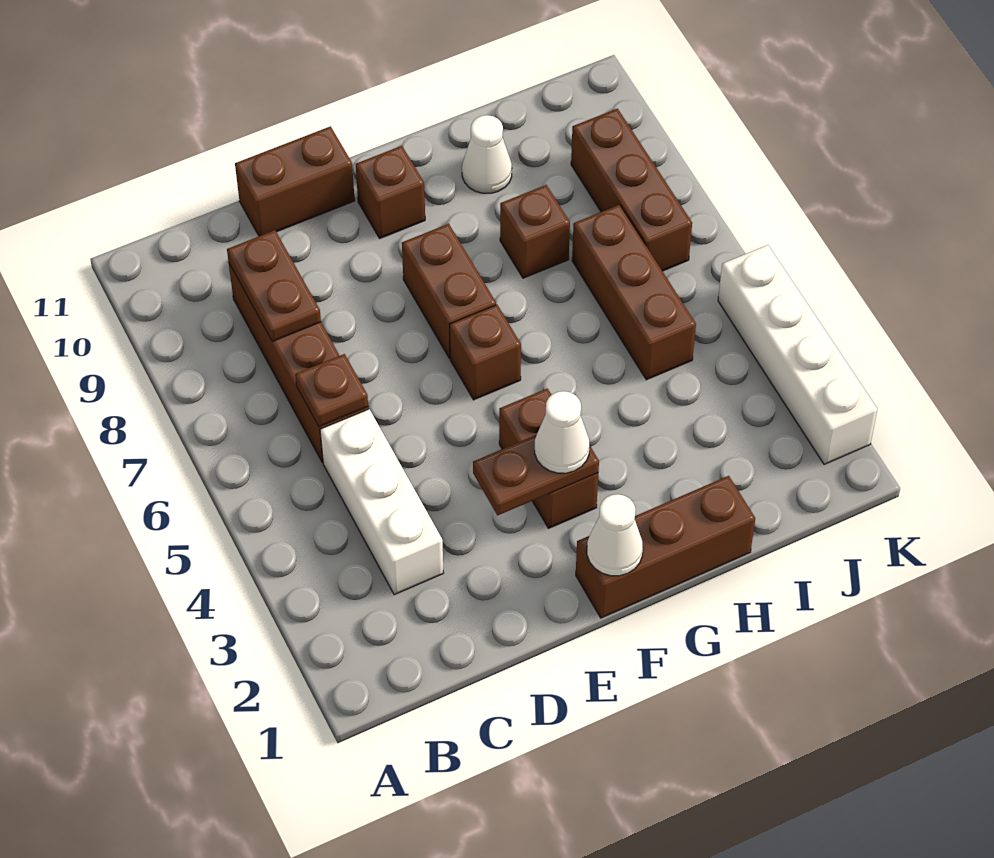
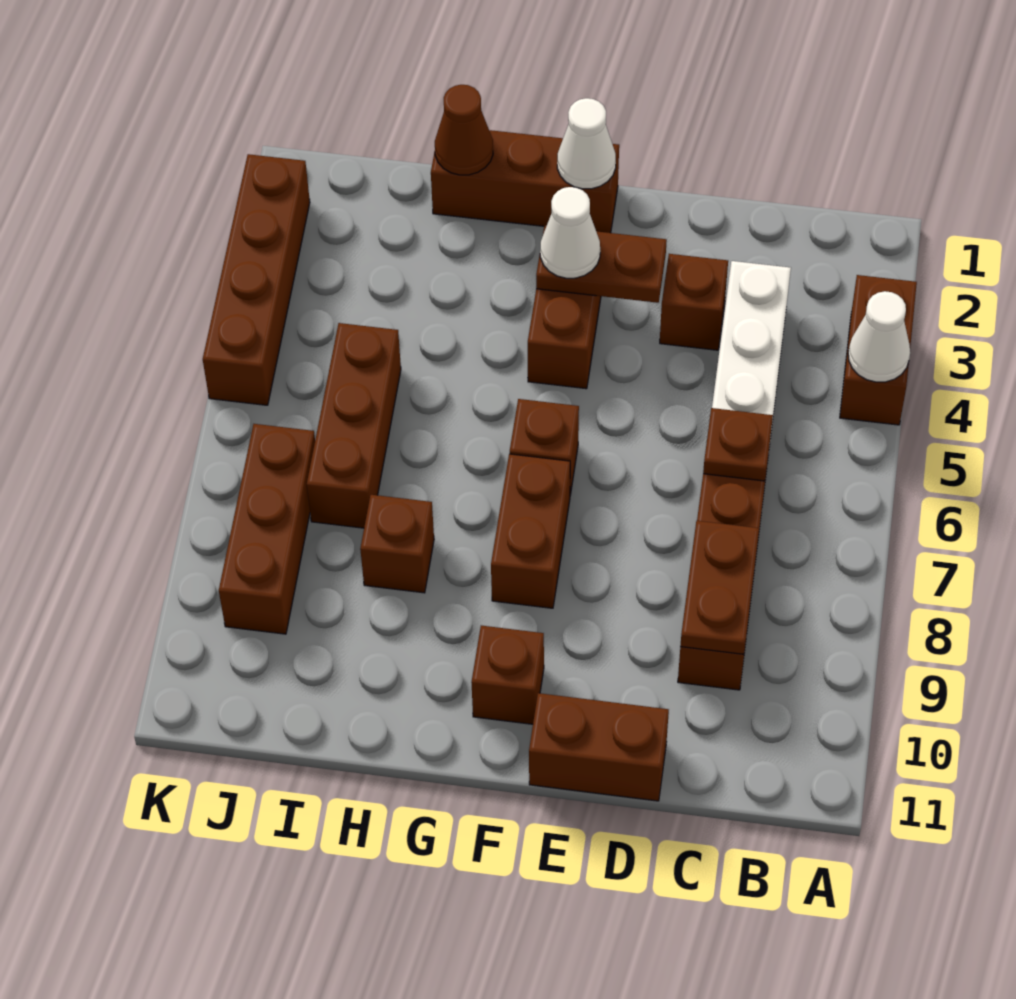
none -> brown 1x2 brick [840,275,917,425]
none -> brown 1x1 brick [660,254,728,350]
none -> brown 1x1 cone [435,85,493,175]
white 1x1 cone [462,115,512,193] -> white 1x1 cone moved to [848,291,910,382]
white 1x4 brick [718,245,877,464] -> brown 1x4 brick [203,154,310,405]

